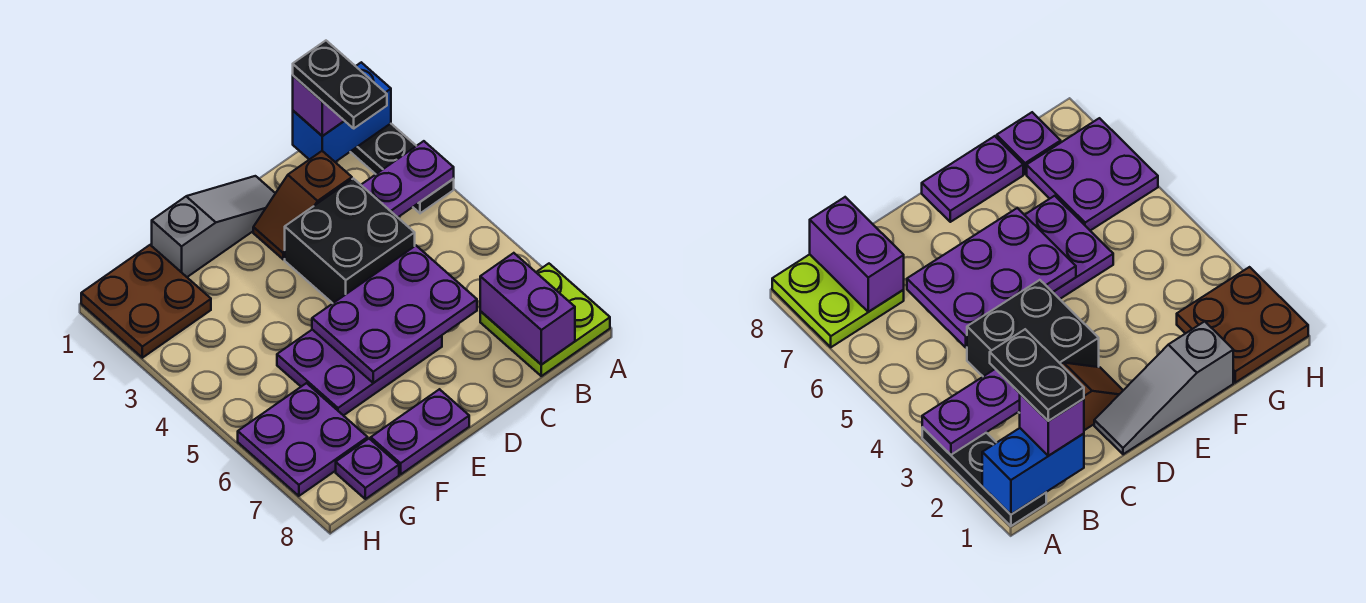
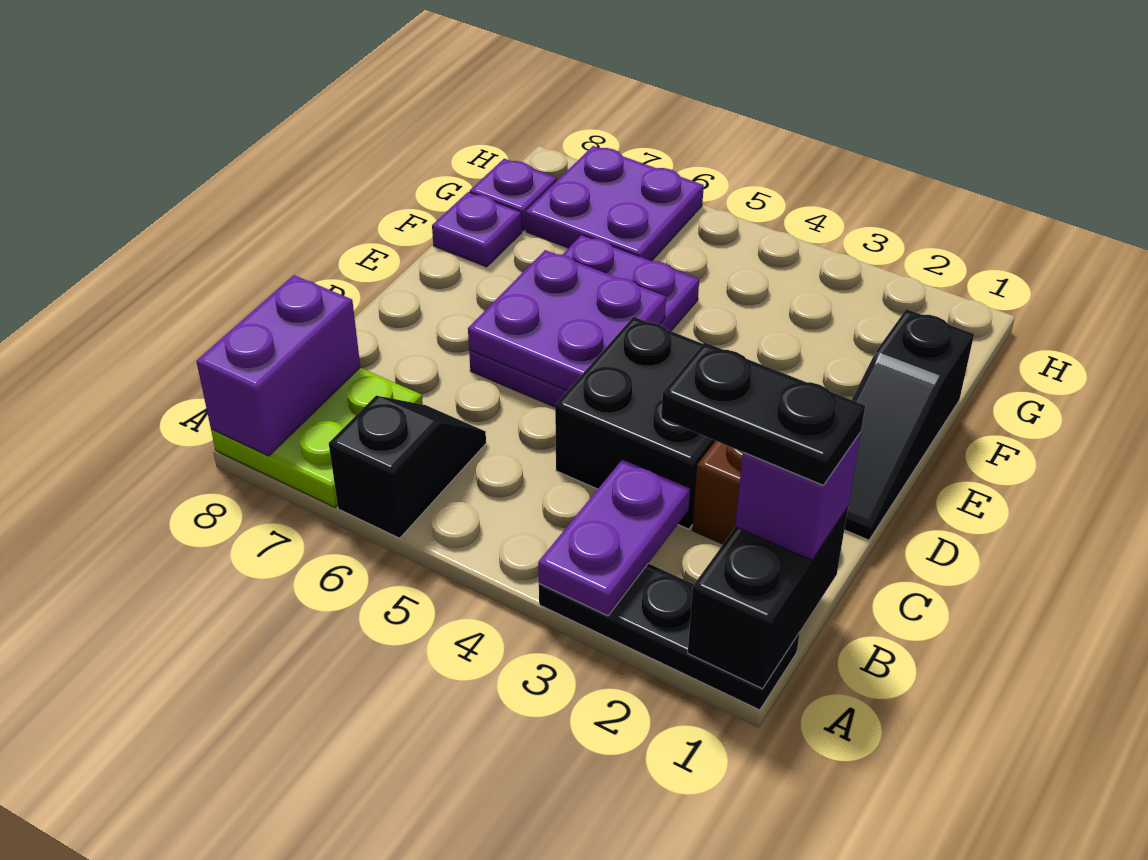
blue 1x2 brick [293,62,391,162] -> black 1x2 brick [688,508,848,689]
none -> black 1x2 slope [329,396,486,538]
purple 1x2 brick [480,253,575,365] -> purple 1x2 brick turned to [196,275,360,456]
purple 2x3 plate [312,246,477,383] -> purple 2x2 plate [468,250,666,391]
grey 1x3 slope [152,176,275,277] -> black 1x3 slope [844,309,974,540]
purple 1x2 plate [371,389,469,474] -> purple 1x1 plate [432,192,522,267]
brown 2x2 plate [81,245,211,358] -> none

